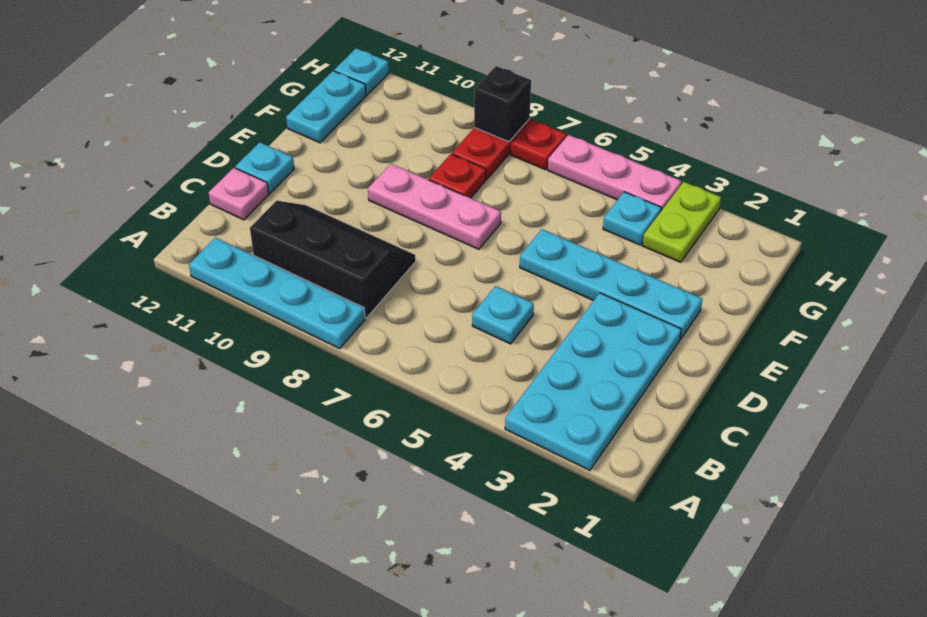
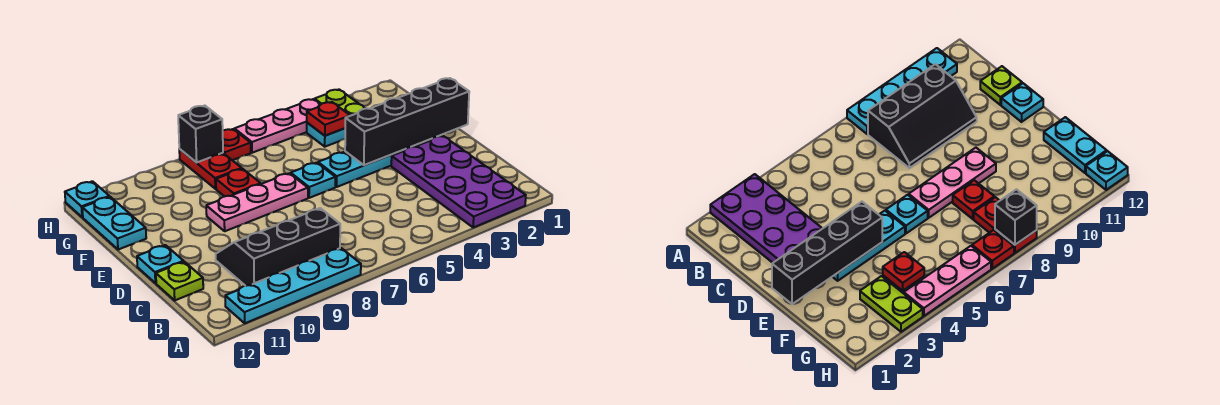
cyan 2x4 plate [505,293,681,470] -> purple 2x4 plate [391,136,526,227]
cyan 1x1 plate [472,286,534,344] -> cyan 1x1 plate moved to [291,163,335,198]
pink 1x1 plate [209,168,269,220] -> lime 1x1 plate [156,262,203,300]
none -> black 1x4 brick [345,78,469,165]
cyan 1x4 plate [520,229,702,339] -> cyan 1x3 plate [318,145,416,187]
none -> red 1x1 plate [307,102,350,136]

